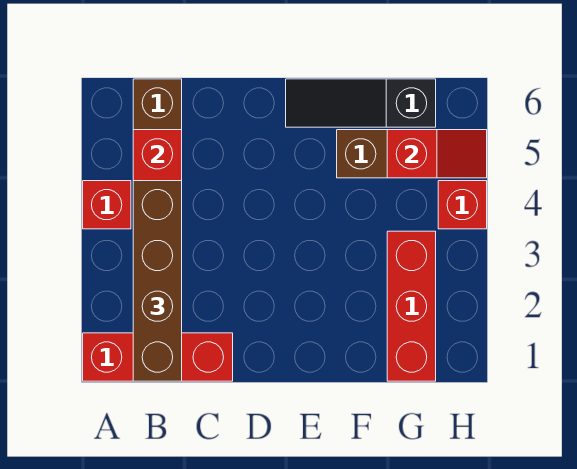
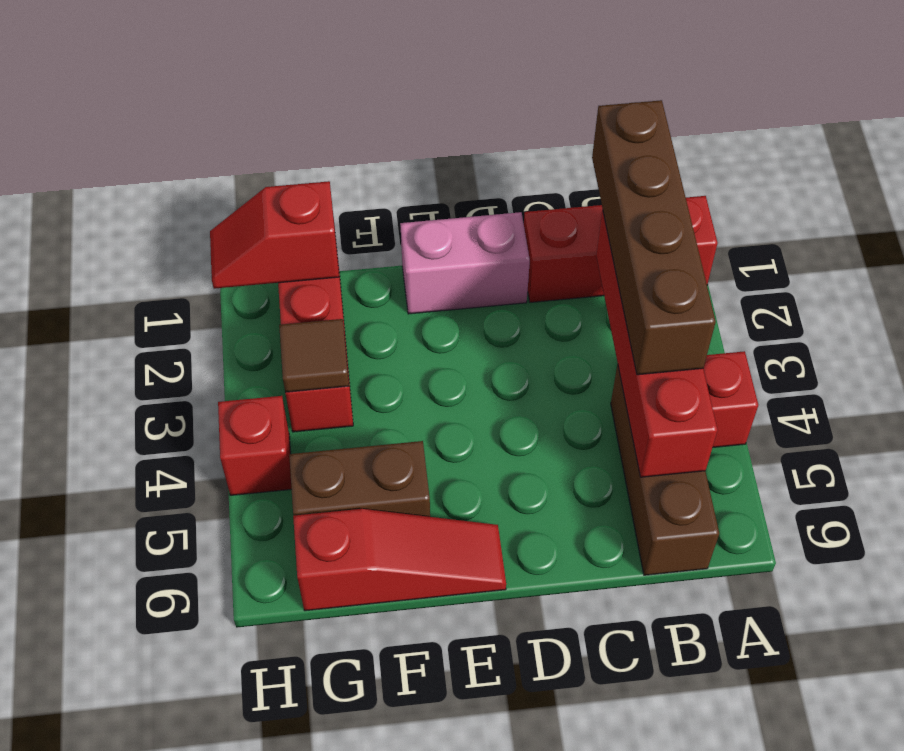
none -> pink 1x2 brick [400,212,530,314]
black 1x3 slope [286,79,436,127] -> red 1x3 slope [293,509,506,611]
none -> brown 1x1 tile [279,319,349,392]
red 1x2 slope [387,130,487,178] -> red 1x2 slope moved to [210,181,339,289]

